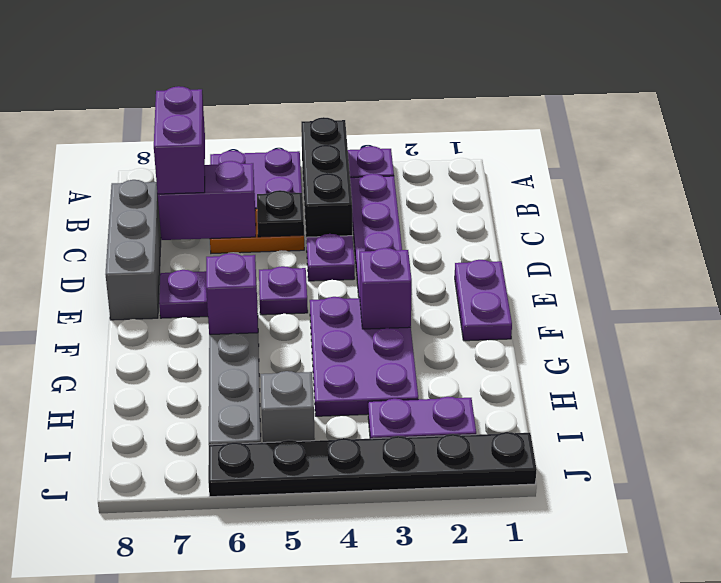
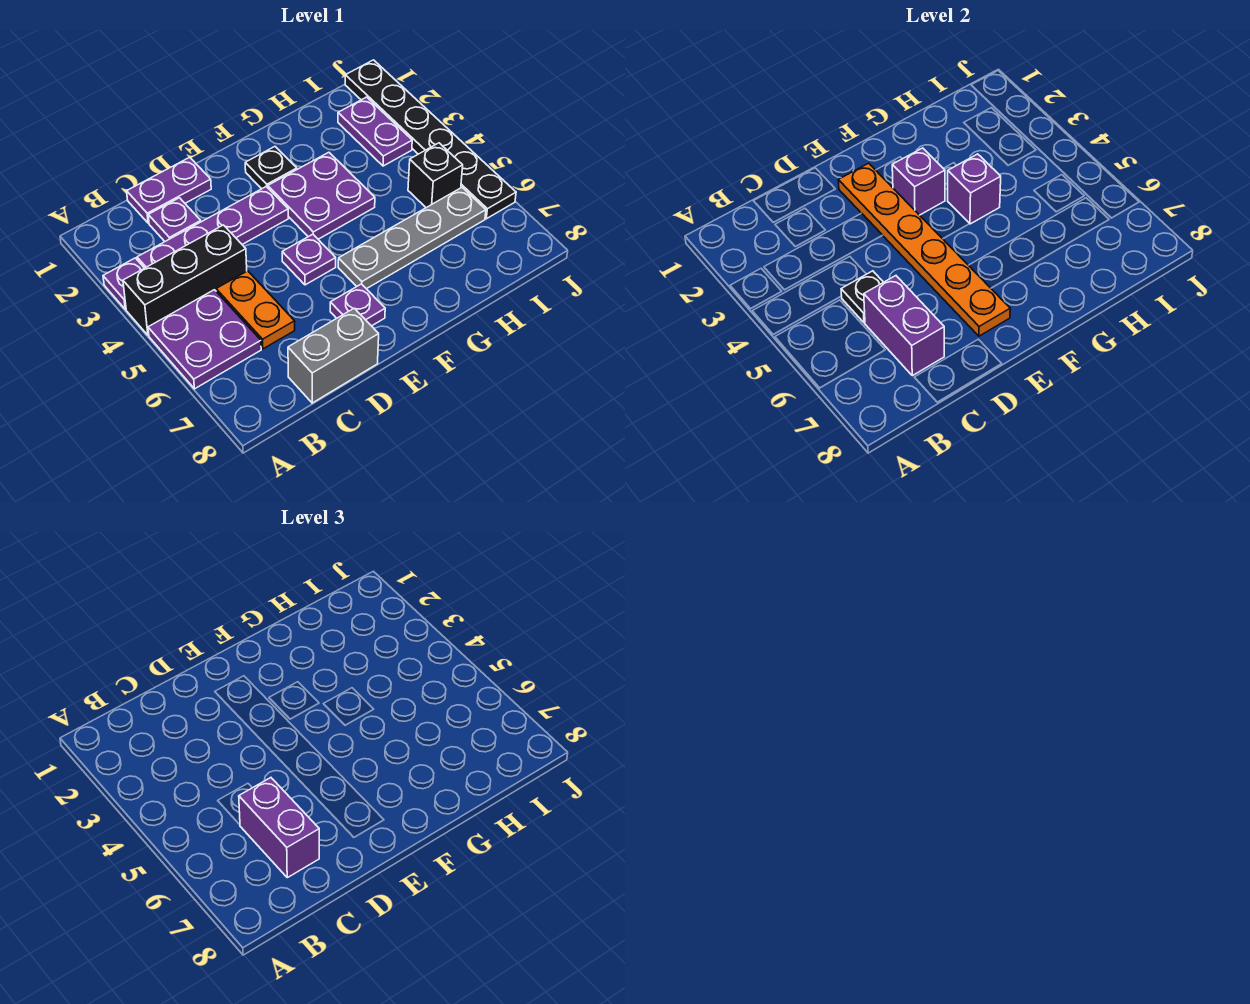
purple 1x2 brick [154,86,205,194] -> purple 1x2 brick turned to [239,778,319,878]
grey 1x3 brick [106,180,161,320] -> grey 1x2 brick [288,308,379,403]
purple 1x1 plate [306,234,355,281] -> purple 1x1 plate moved to [148,198,201,241]
purple 1x2 plate [455,260,512,341] -> purple 1x2 plate moved to [127,157,211,223]
none -> orange 1x6 plate [838,163,1010,336]
none -> black 1x1 plate [245,147,297,189]
purple 2x3 plate [310,297,418,416] -> purple 2x2 plate [268,152,375,239]
purple 1x1 brick [206,253,258,335] -> purple 1x1 brick moved to [948,154,1001,224]
grey 1x1 brick [261,371,315,443] -> black 1x1 brick [408,143,463,208]

